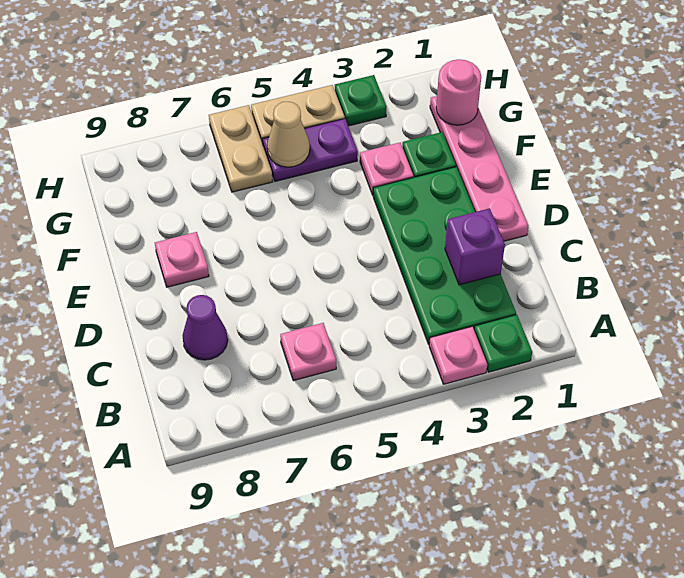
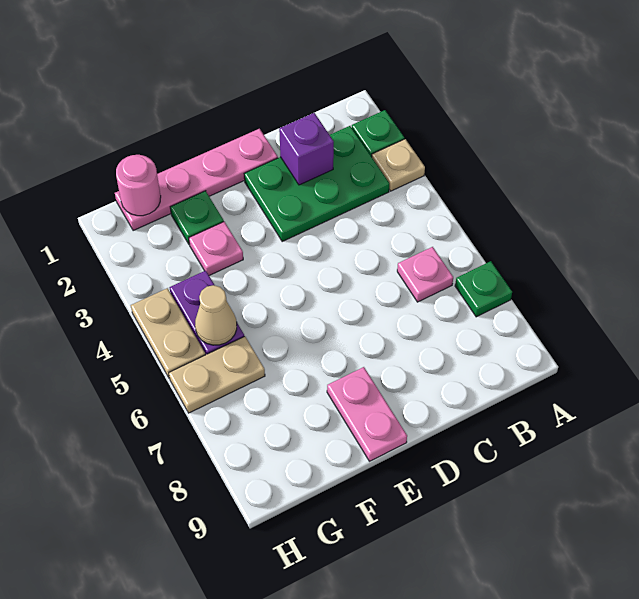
pink 1x1 plate [429,327,487,384] -> tan 1x1 plate [372,139,425,191]
green 2x4 plate [373,167,516,344] -> green 2x3 plate [244,126,389,241]
purple 1x1 cone [183,295,228,360] -> none
pink 1x1 plate [155,232,209,287] -> pink 1x2 plate [327,367,407,461]
green 1x1 plate [335,75,386,126] -> green 1x1 plate moved to [455,261,512,317]

